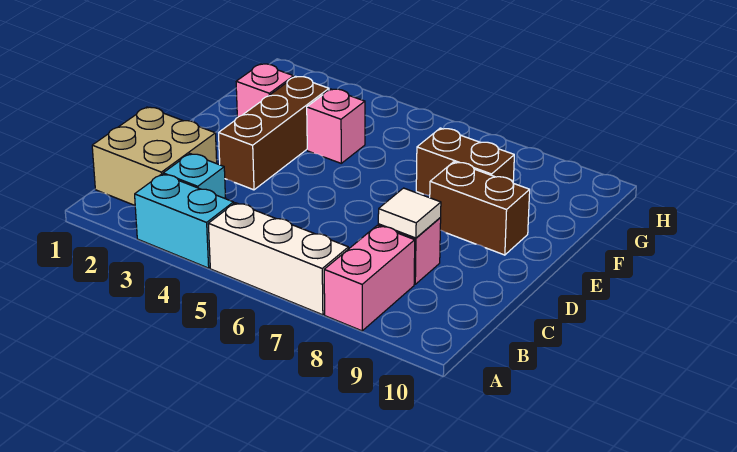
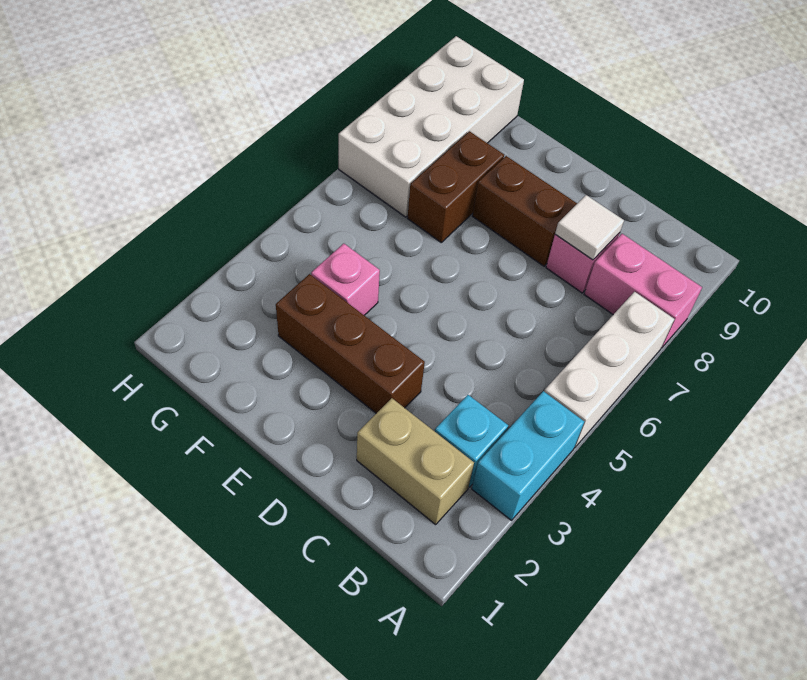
tan 2x2 brick [92,107,217,205] -> tan 1x2 brick [357,398,474,525]
brown 1x2 brick [430,162,530,255] -> brown 1x2 brick turned to [473,156,577,266]
pink 1x1 brick [236,64,294,117] -> none
none -> white 2x4 brick [339,36,524,217]

